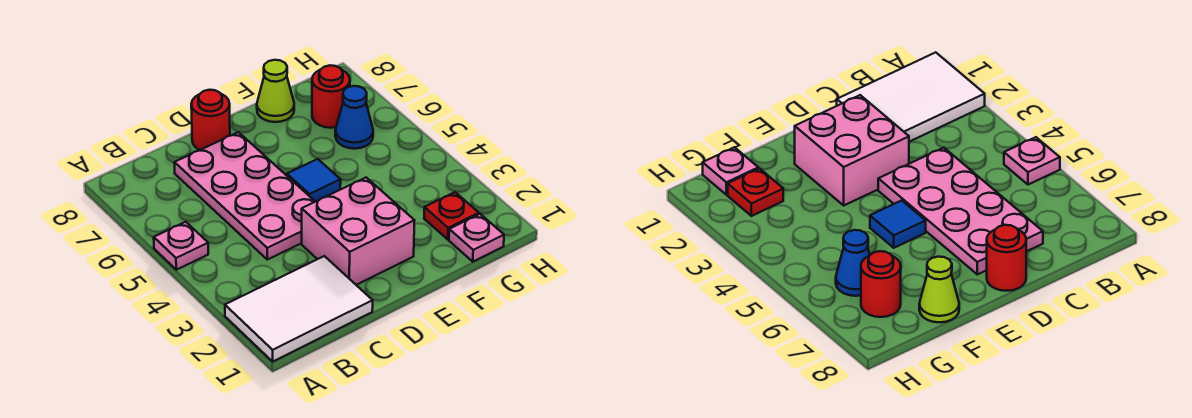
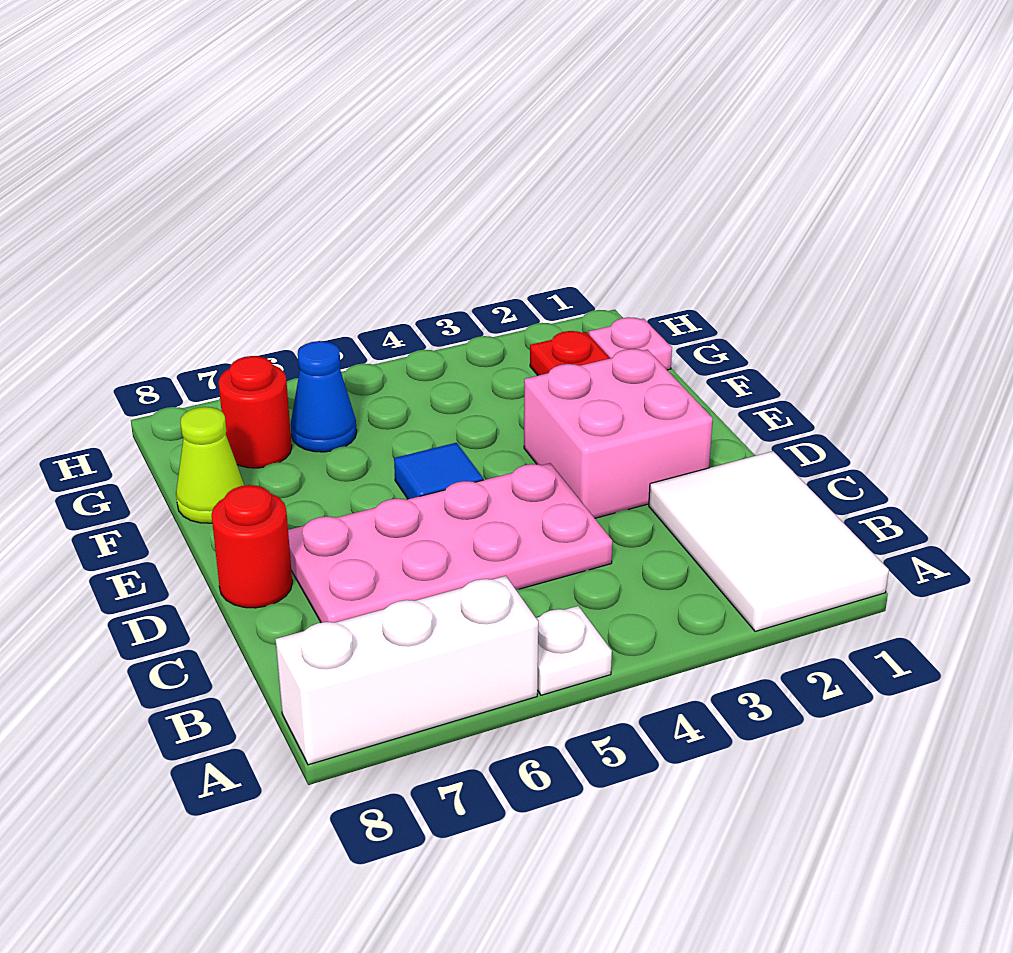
pink 1x1 plate [154,222,208,270] -> white 1x1 plate [536,606,612,695]
none -> white 1x3 brick [276,576,538,765]

